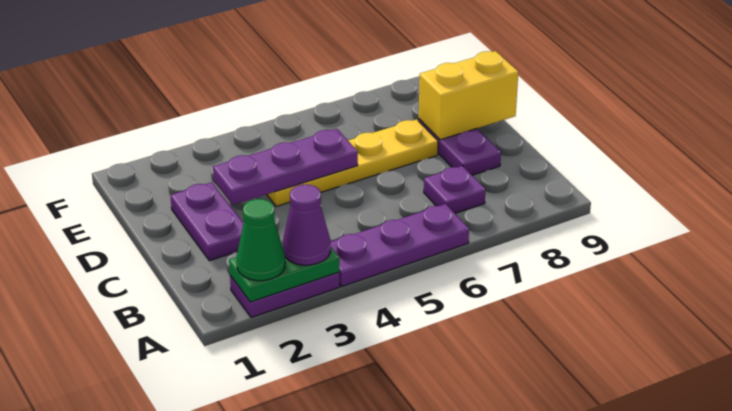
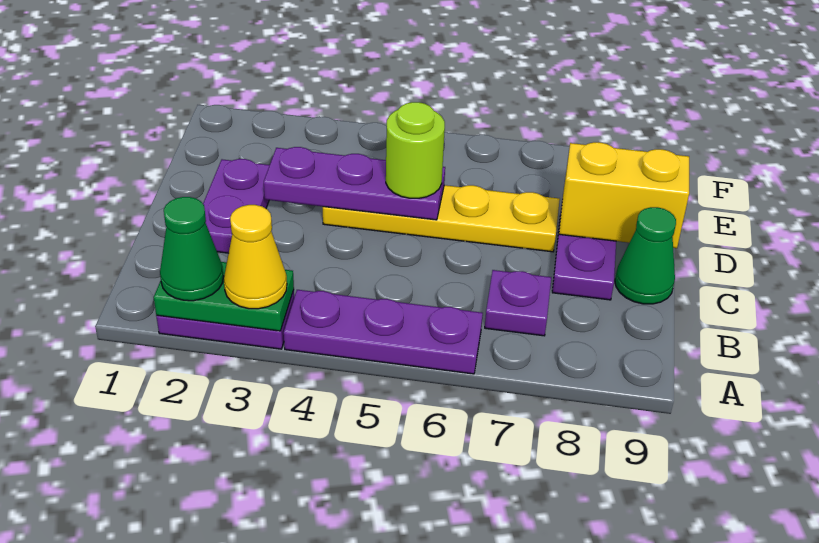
purple 1x1 cone [283,185,331,265] -> yellow 1x1 cone [224,205,287,309]
none -> green 1x1 cone [615,207,676,304]
none -> lime 1x1 round brick [386,102,445,198]

